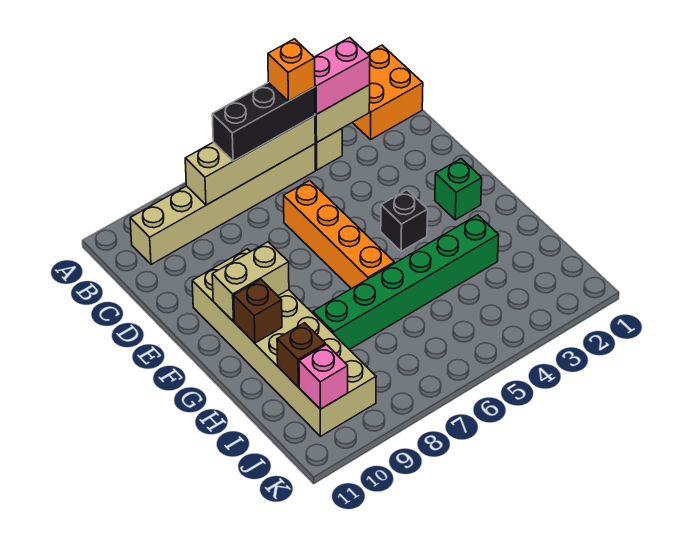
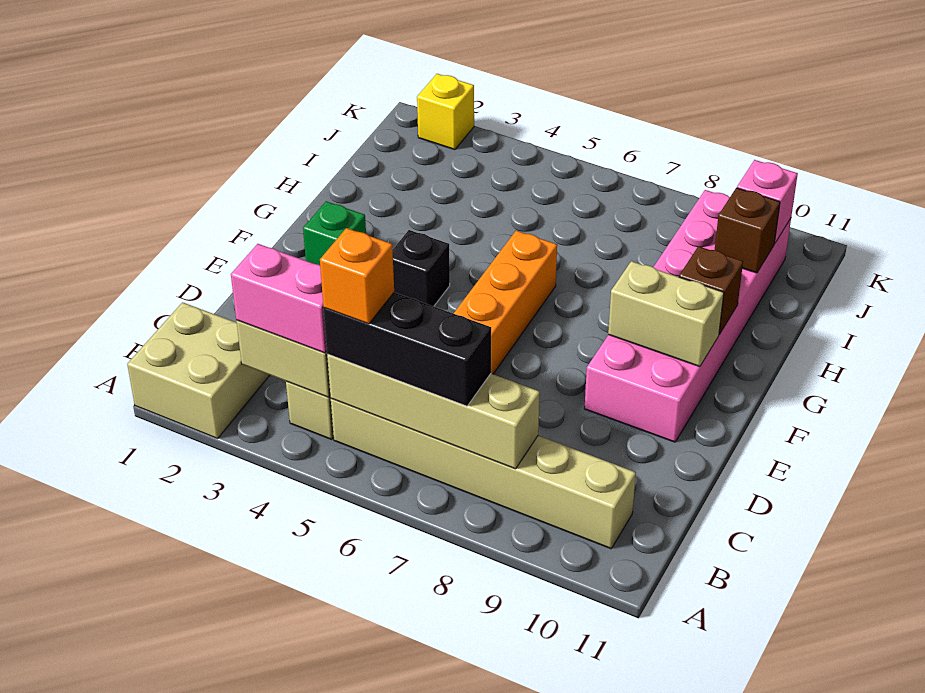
orange 2x2 brick [352,45,423,140] -> tan 2x2 brick [127,302,270,439]
tan 2x6 brick [192,249,376,436] -> pink 2x6 brick [585,190,791,442]
green 1x6 brick [313,215,499,350] -> none
none -> yellow 1x1 brick [417,74,474,150]

